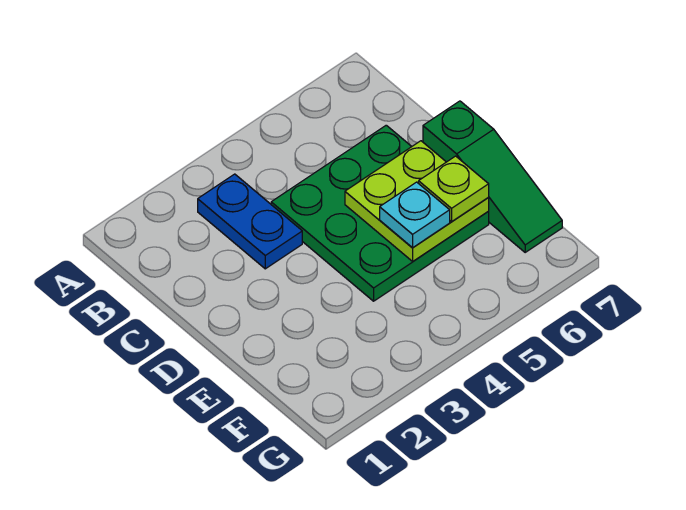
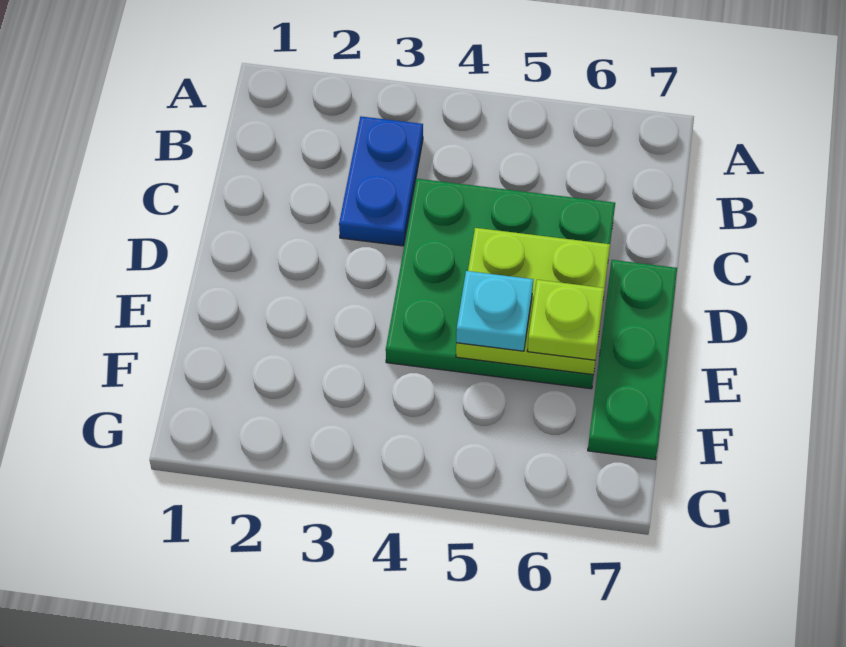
green 1x3 slope [423,101,562,252] -> green 1x3 plate [588,260,677,460]

